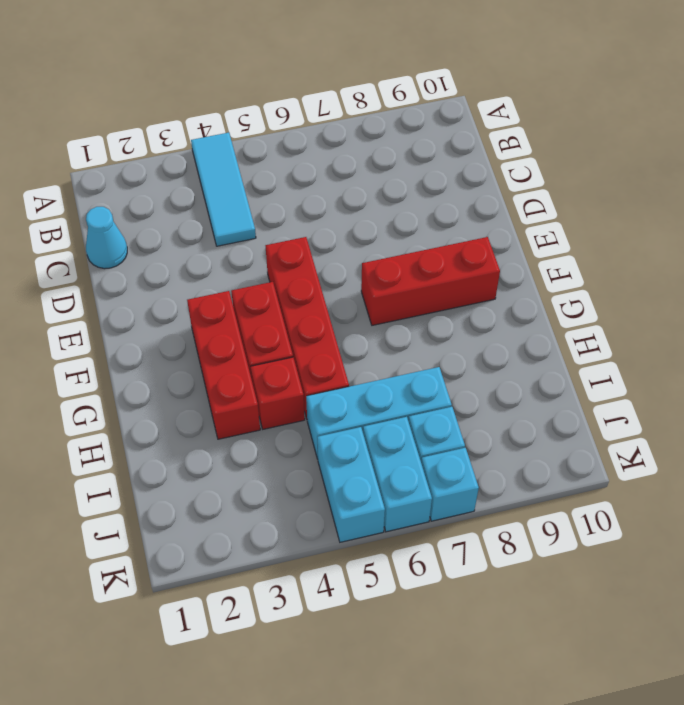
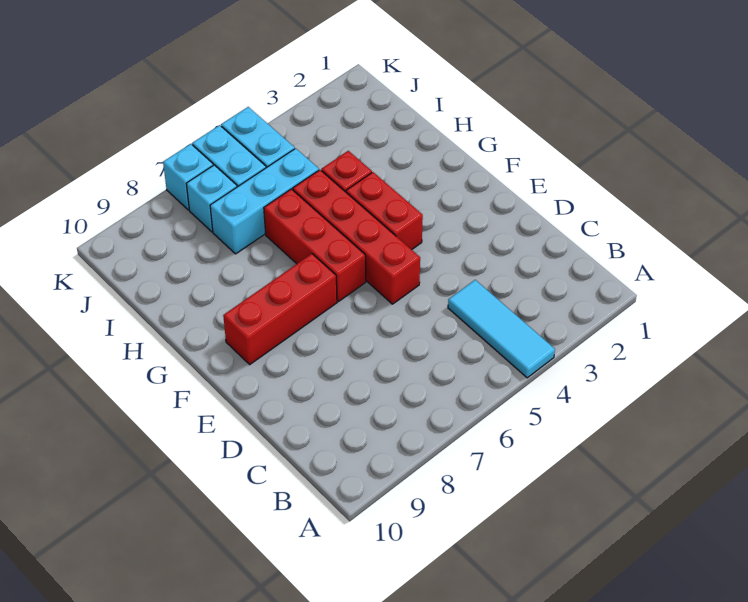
cyan 1x1 cone [86,207,127,269] -> none
red 1x3 brick [187,291,260,439] -> red 1x3 brick moved to [264,189,366,302]

